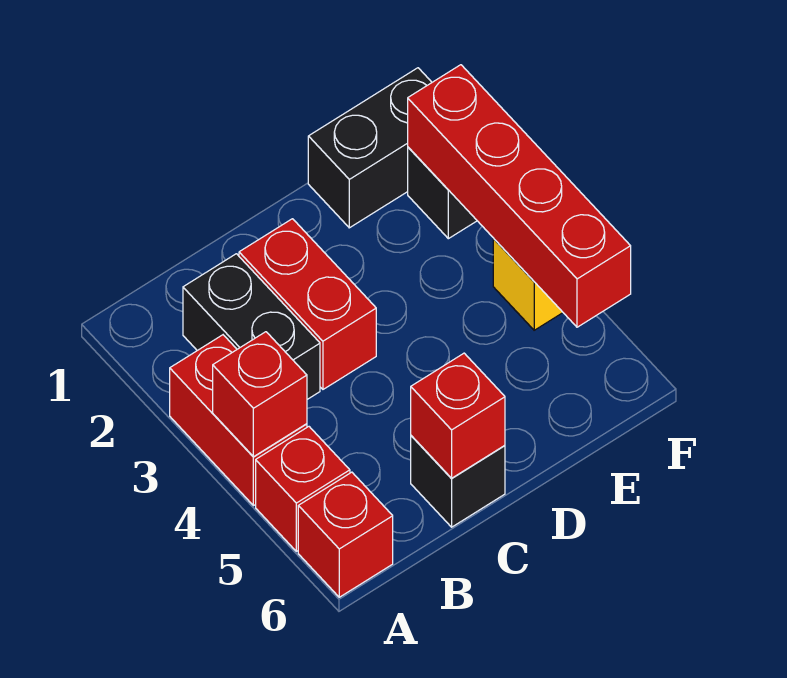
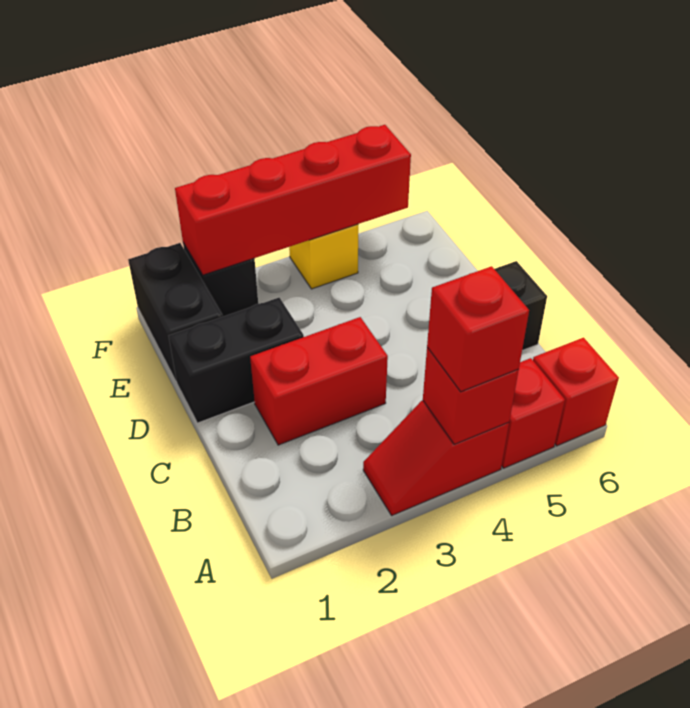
red 1x2 brick [170,335,307,506] -> red 1x2 slope [363,400,509,515]
black 1x2 brick [183,254,320,399] -> black 1x2 brick moved to [169,298,304,423]
red 1x1 brick [411,353,505,478] -> red 1x1 brick moved to [427,266,529,392]

